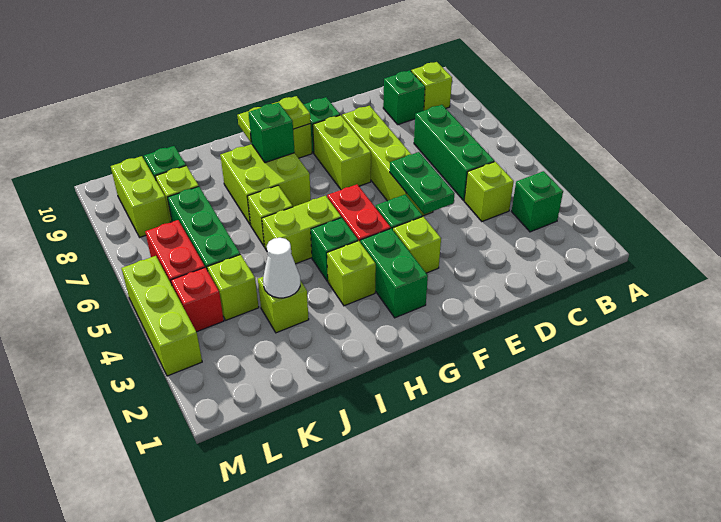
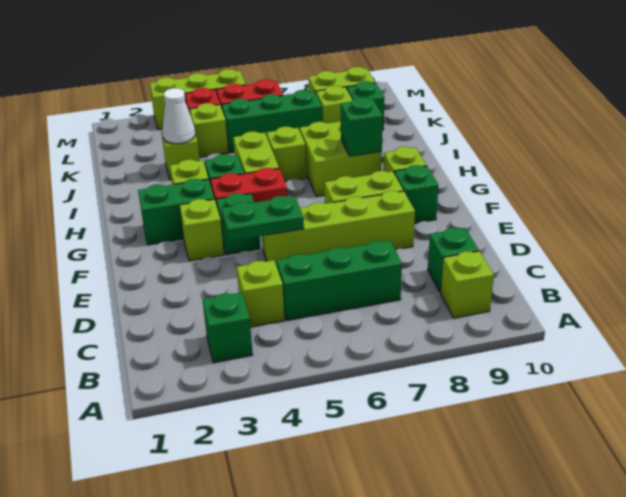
lime 1x2 plate [237,96,311,143] -> none

